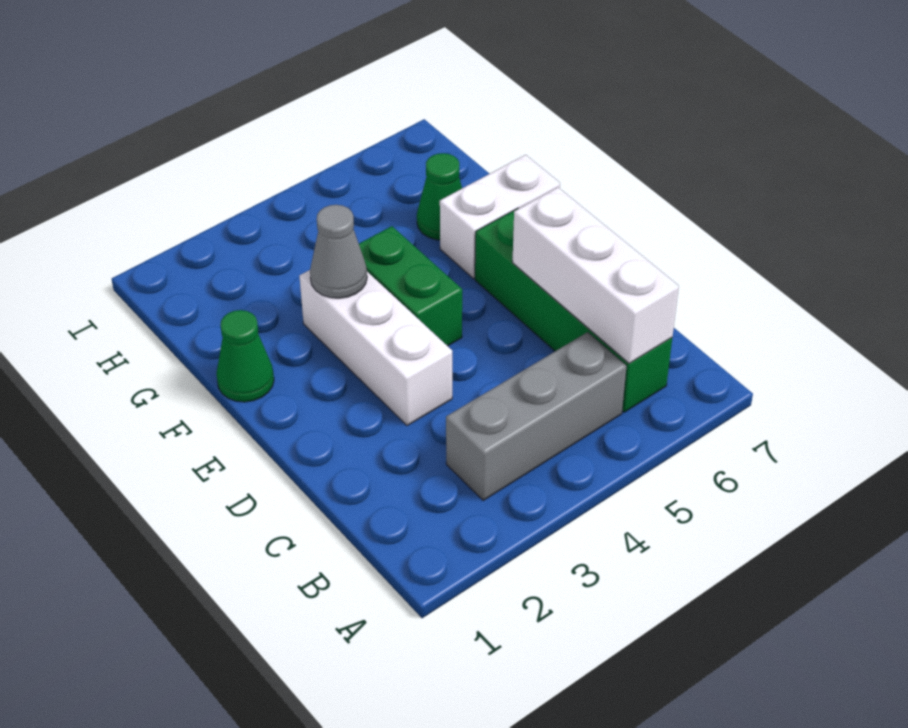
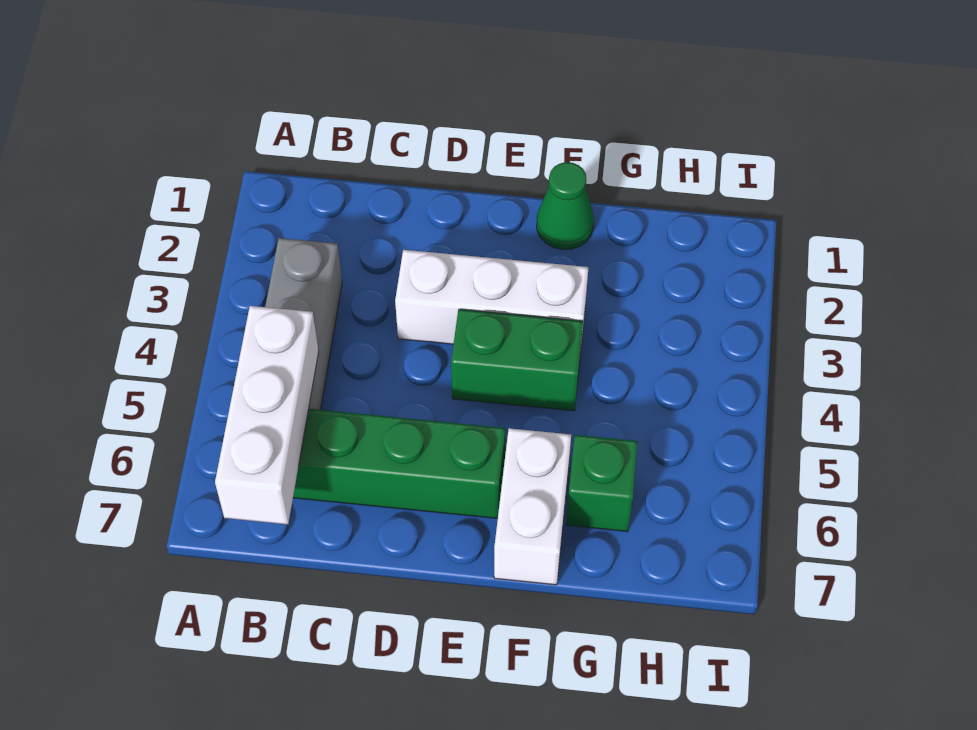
white 1x3 brick [512,187,679,363] -> white 1x3 brick turned to [215,306,319,525]
grey 1x1 cone [310,205,367,298] -> none
green 1x1 cone [417,153,462,240] -> green 1x1 brick [566,435,638,532]

